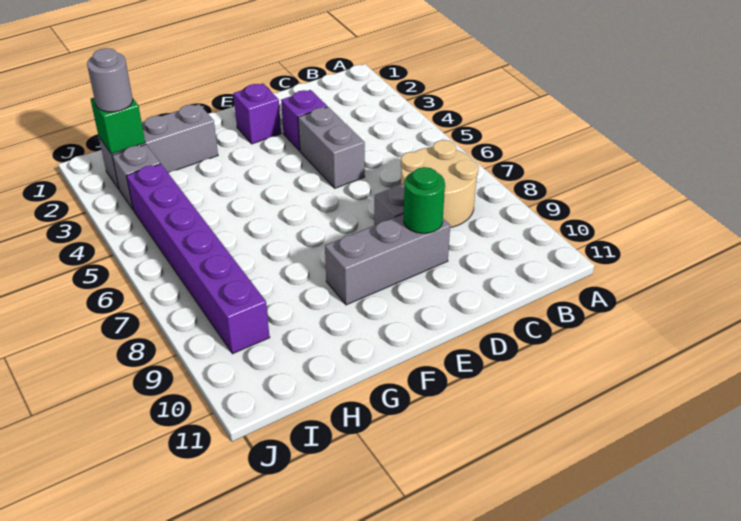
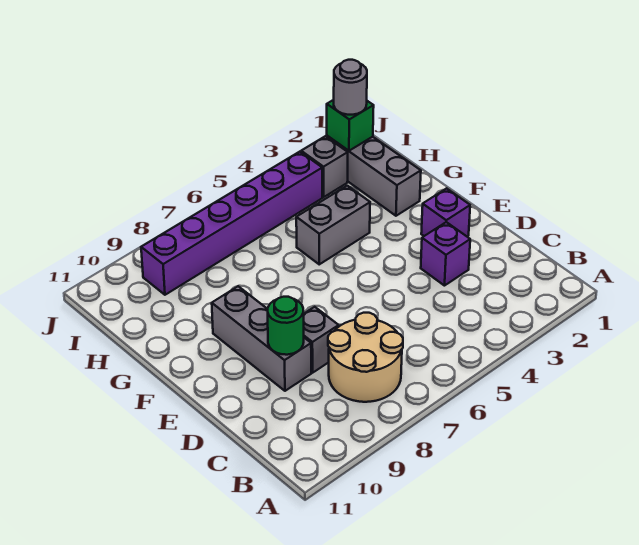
grey 1x2 brick [298,107,365,188] -> grey 1x2 brick moved to [296,186,370,264]

